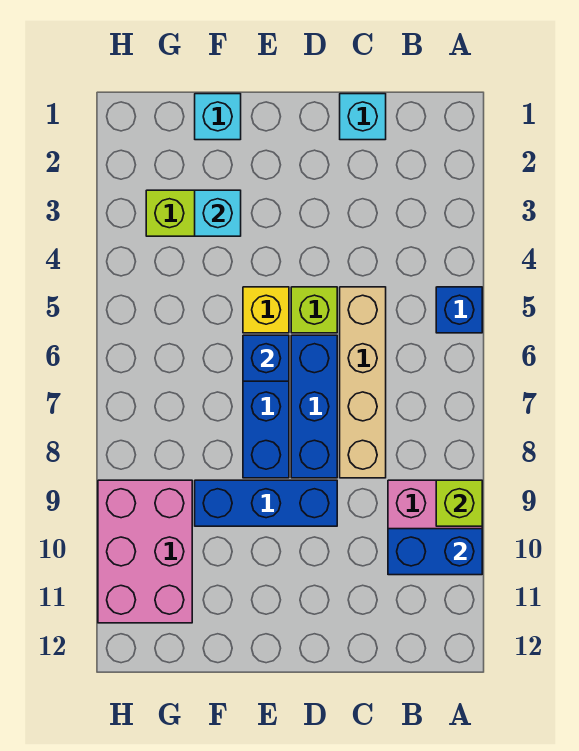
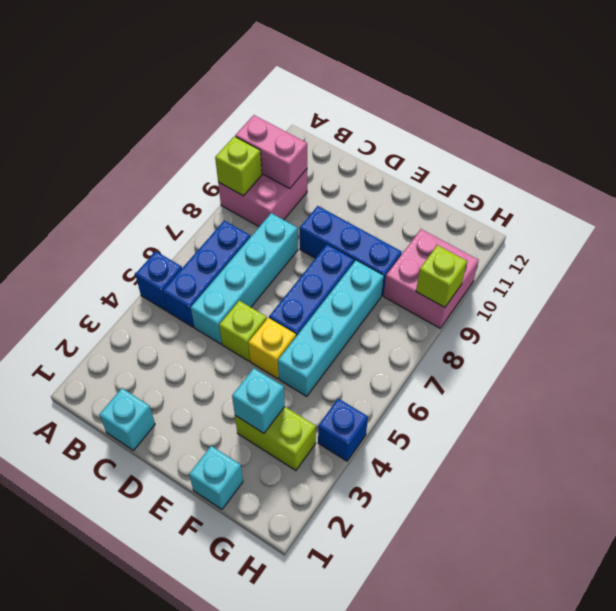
blue 1x2 brick [388,529,482,575] -> pink 1x2 brick [235,115,307,188]
tan 1x4 brick [340,287,386,478] -> cyan 1x4 brick [191,213,298,344]
blue 1x3 brick [291,335,337,478] -> blue 1x3 brick moved to [163,221,250,327]
blue 1x1 brick [243,335,289,381] -> blue 1x1 brick moved to [318,399,368,461]
none -> cyan 1x4 brick [278,260,384,396]
pink 2x3 brick [98,480,192,623] -> pink 2x2 brick [384,229,479,328]
none -> lime 1x1 brick [416,245,467,307]

